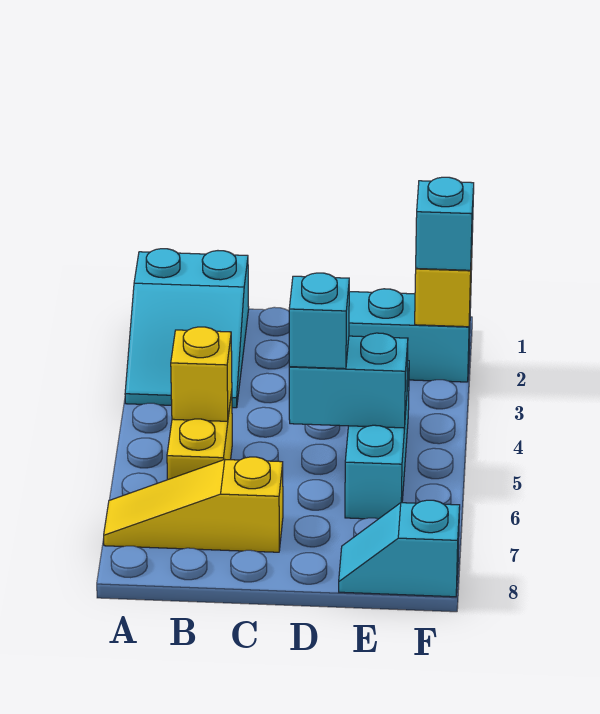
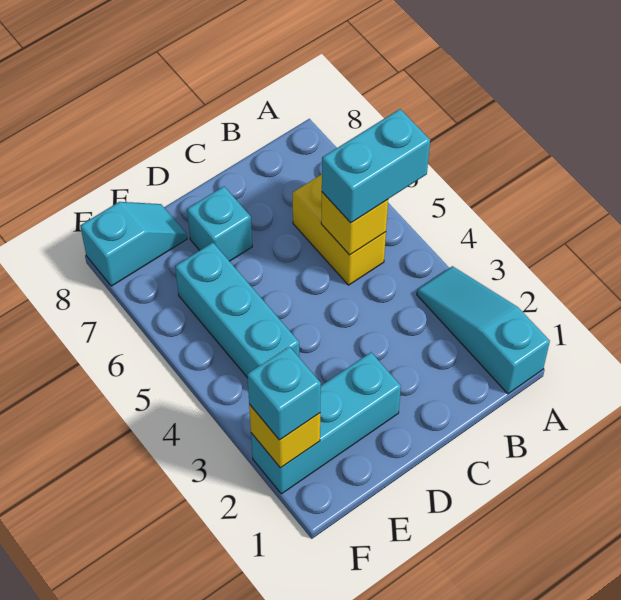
cyan 2x3 slope [125,249,249,408] -> cyan 1x3 slope [417,266,550,394]
yellow 1x3 slope [104,457,283,552] -> none
cyan 1x2 brick [289,333,408,428] -> cyan 1x2 brick moved to [322,109,430,223]
cyan 1x1 brick [289,273,349,369] -> cyan 1x1 brick moved to [187,186,252,261]

